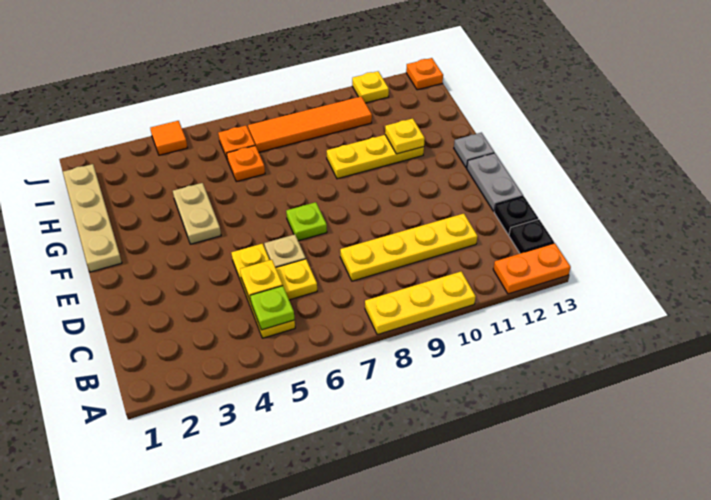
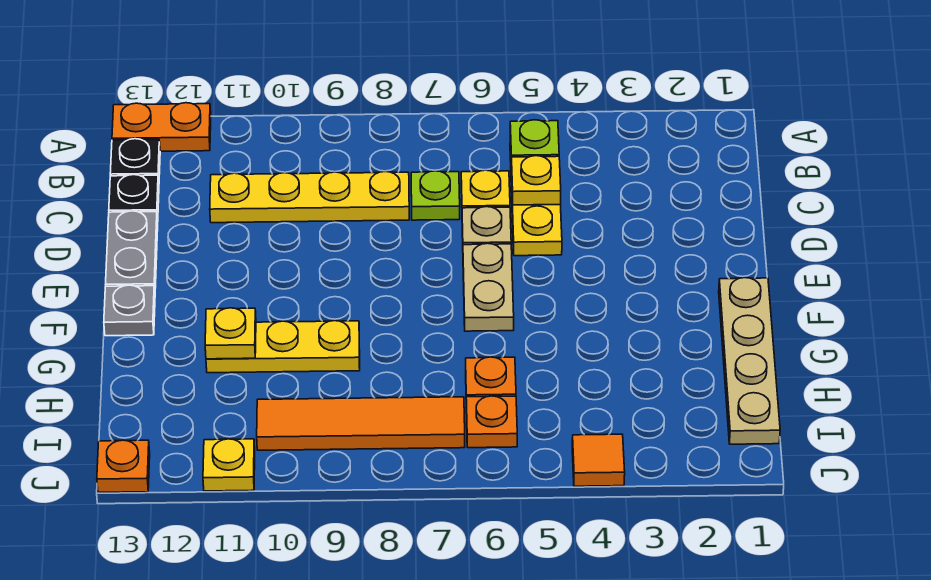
yellow 1x3 plate [365,272,476,335] -> none
lime 1x1 plate [286,202,327,241] -> lime 1x1 plate moved to [411,171,460,220]
tan 1x2 plate [173,183,221,244] -> tan 1x2 plate moved to [463,243,514,331]

